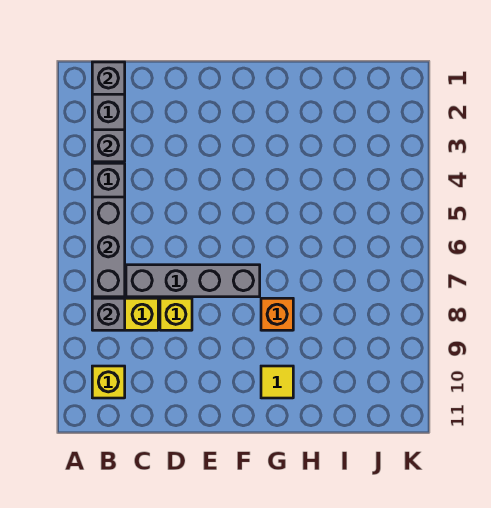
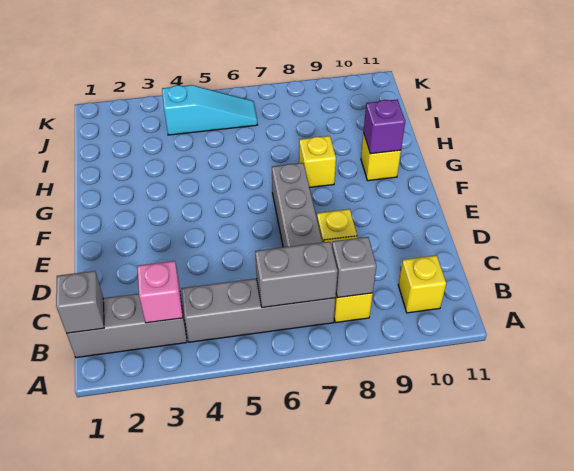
grey 1x1 brick [92,130,125,162] -> pink 1x1 brick [137,261,183,323]
grey 1x3 brick [92,197,125,297] -> grey 1x2 brick [255,242,338,307]
orange 1x1 brick [261,298,293,330] -> yellow 1x1 brick [299,136,336,188]
yellow 1x1 tile [261,366,293,398] -> yellow 1x1 brick [361,132,401,181]
none -> purple 1x1 brick [364,100,405,154]
none -> cyan 1x3 slope [162,85,258,135]

